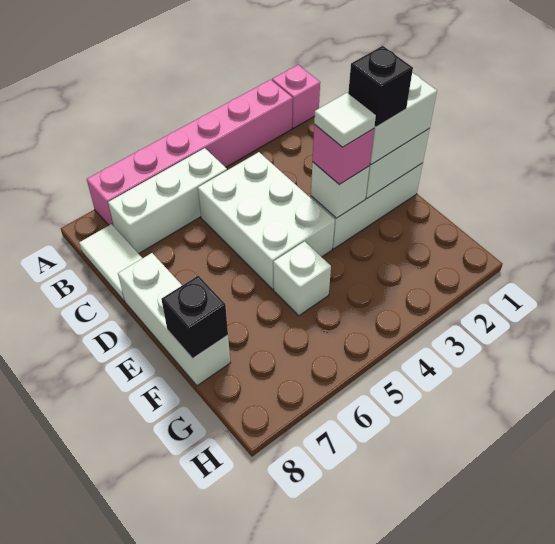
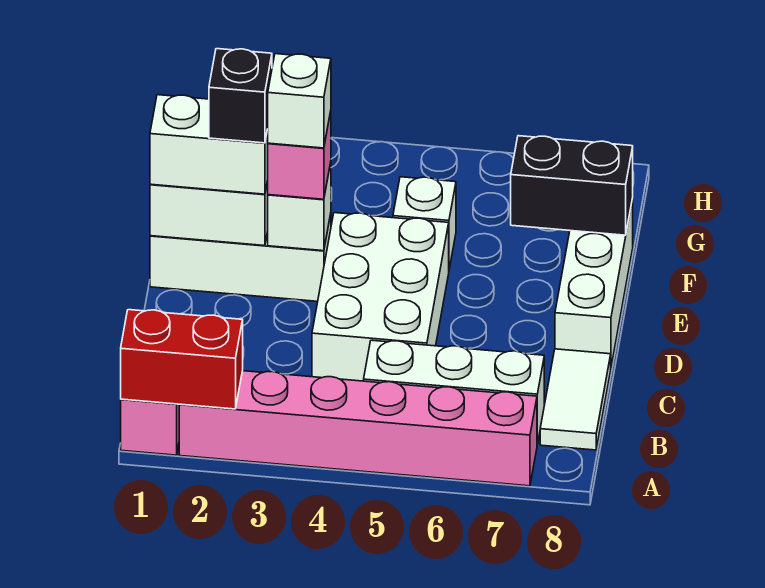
none -> red 1x2 brick [121,310,243,409]
white 1x1 tile [314,93,376,147] -> white 1x1 brick [267,54,331,148]
black 1x1 brick [161,276,228,358] -> black 1x2 brick [511,136,633,235]

